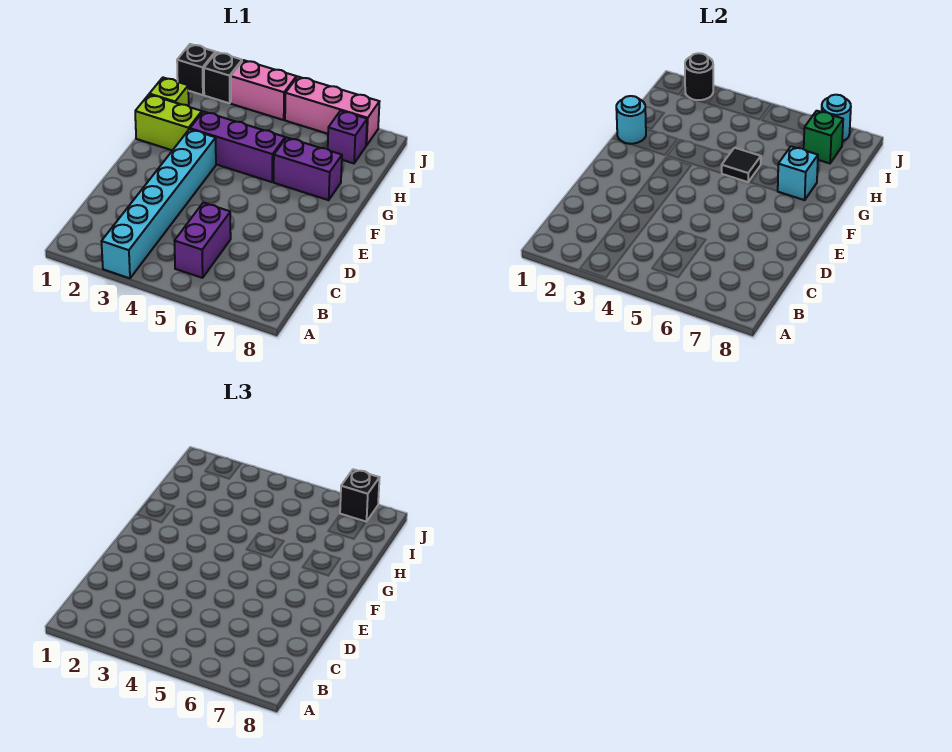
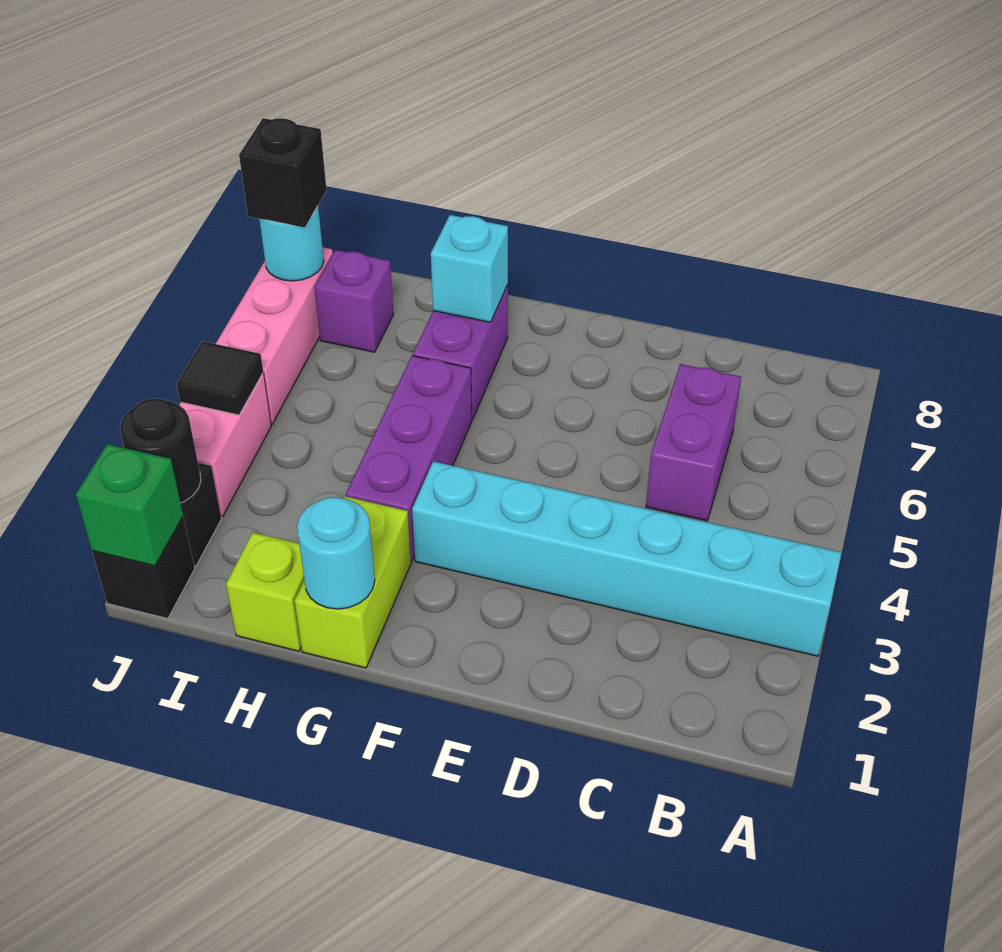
purple 1x2 brick [174,203,231,278] -> purple 1x2 brick turned to [646,364,741,521]
black 1x1 tile [722,148,761,182] -> black 1x1 tile moved to [177,341,263,415]
green 1x1 brick [804,111,843,163] -> green 1x1 brick moved to [76,444,183,566]

